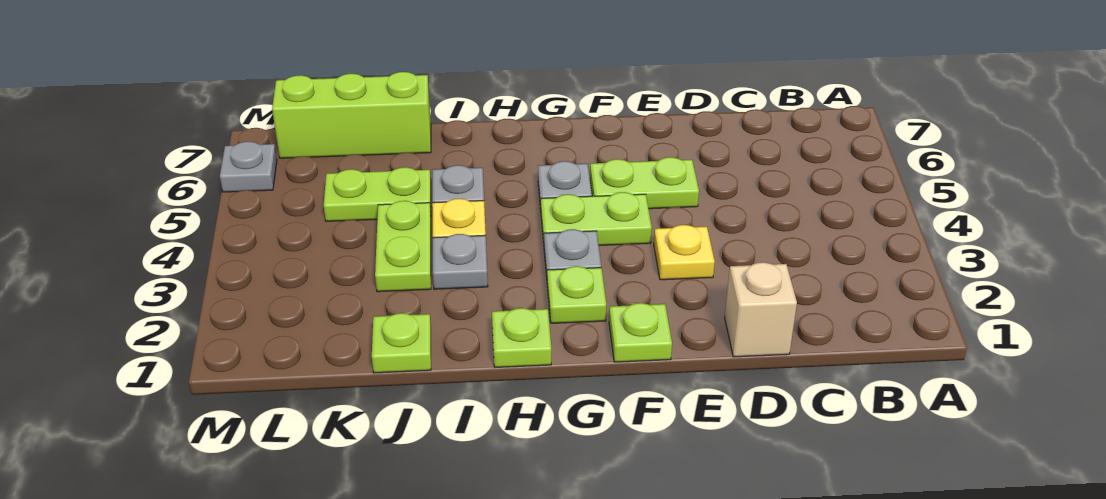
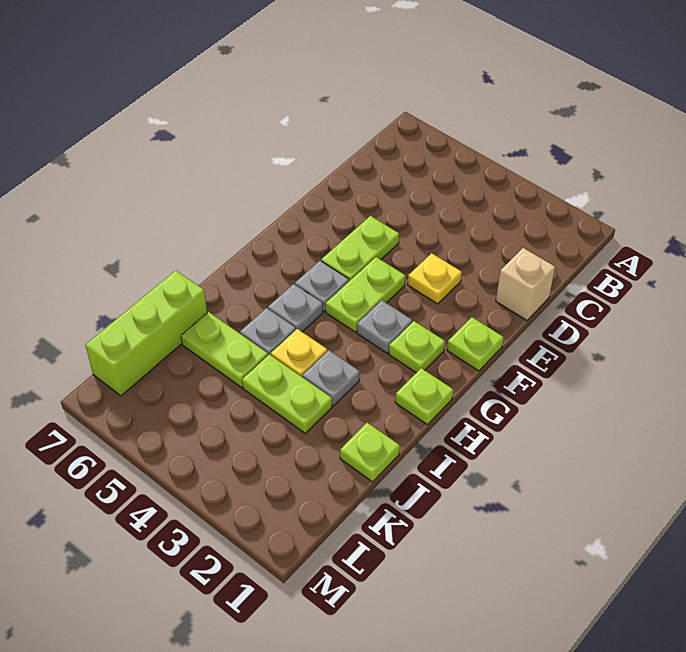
lime 1x2 plate [324,167,431,221] -> lime 1x2 plate turned to [181,312,268,387]
grey 1x1 plate [220,142,277,192] -> grey 1x1 plate moved to [268,284,323,332]

